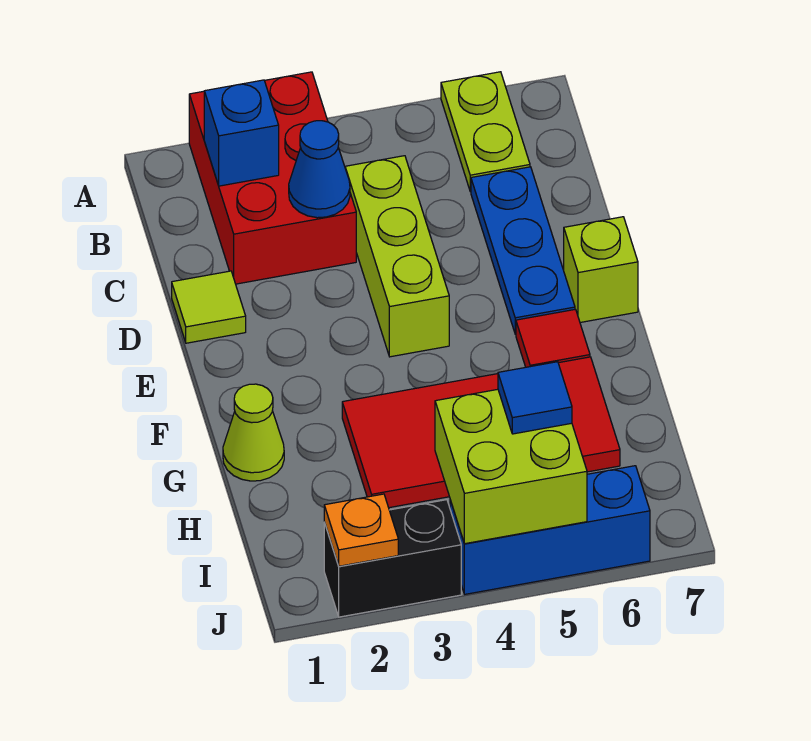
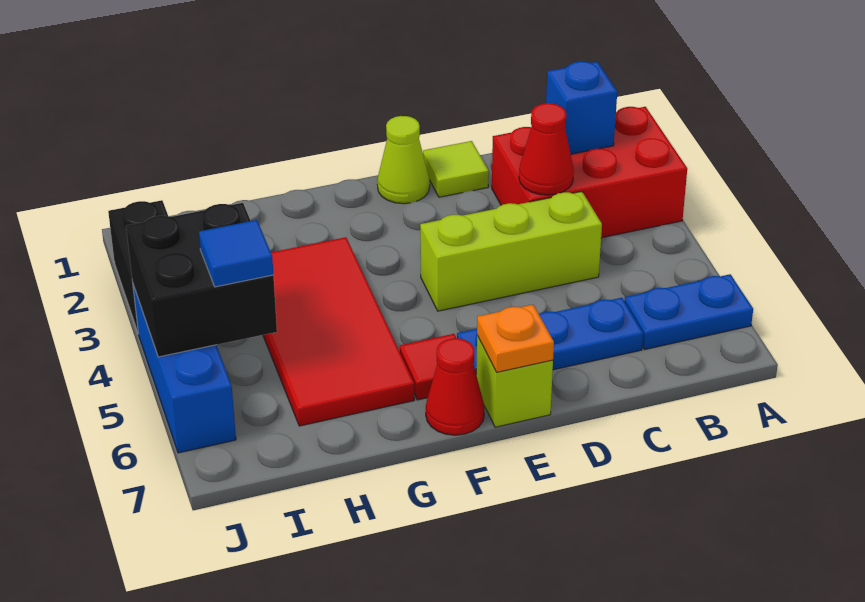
lime 1x2 plate [441,72,530,192] -> blue 1x2 plate [624,274,753,349]
blue 1x1 cone [289,121,350,218] -> red 1x1 cone [519,103,574,195]
none -> red 1x1 cone [426,338,484,435]
lime 1x1 cone [223,384,284,481] -> lime 1x1 cone moved to [377,116,430,204]
lime 2x2 brick [435,389,587,544] -> black 2x2 brick [126,203,277,357]
orange 1x1 plate [324,494,398,566] -> orange 1x1 plate moved to [477,305,554,372]

